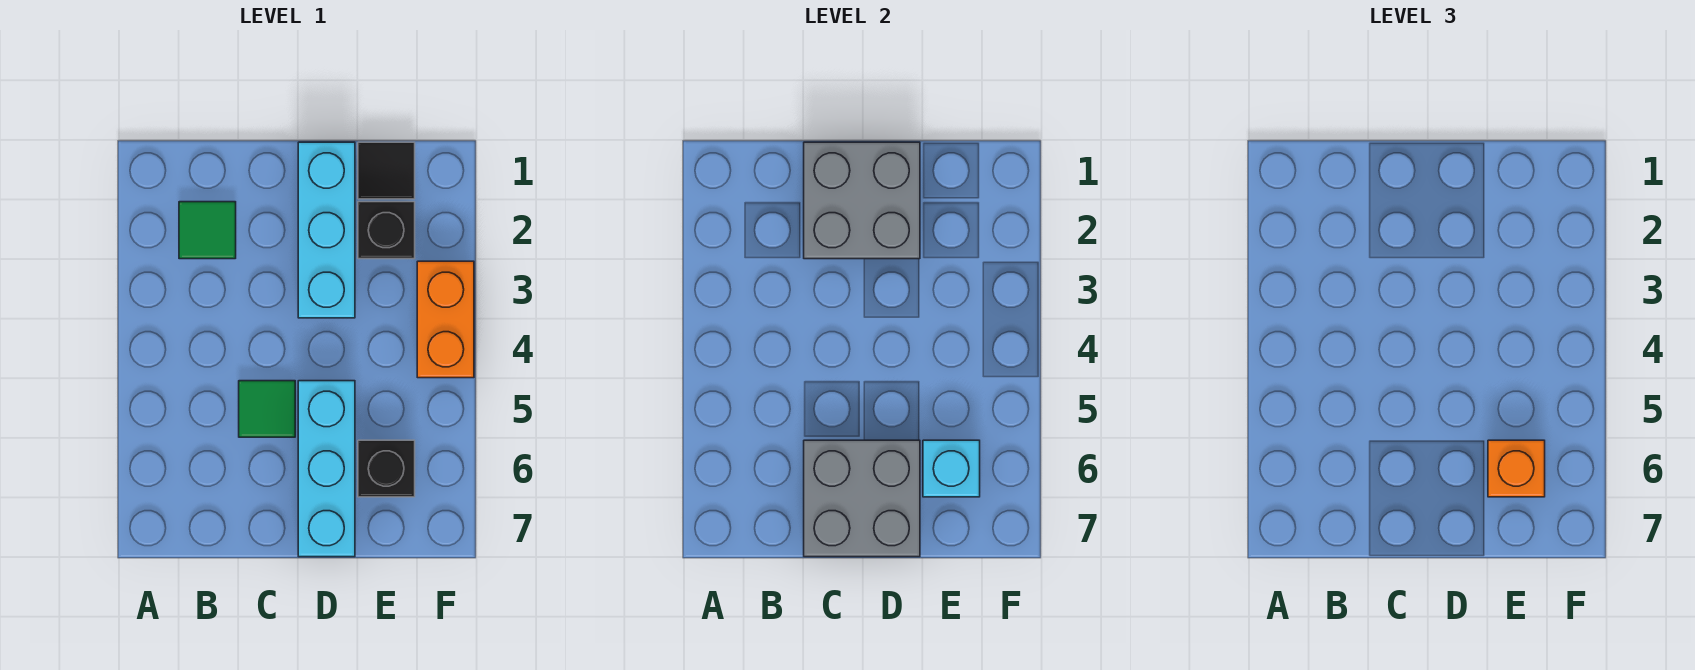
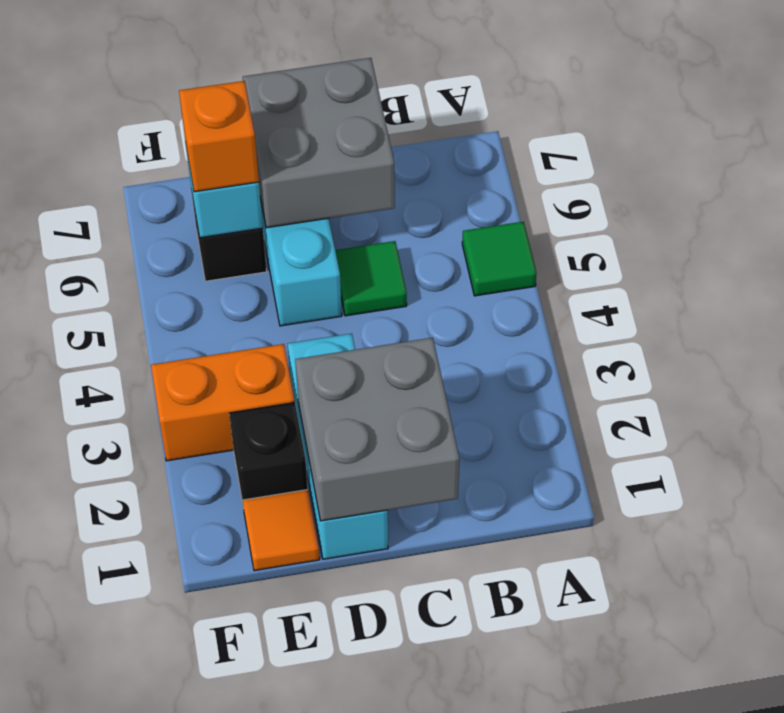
green 1x1 tile [179,202,236,259] -> green 1x1 tile moved to [462,222,536,296]
black 1x1 tile [358,142,415,199] -> orange 1x1 tile [243,490,319,571]
orange 1x2 brick [417,261,474,378] -> orange 1x2 brick turned to [151,344,295,461]

